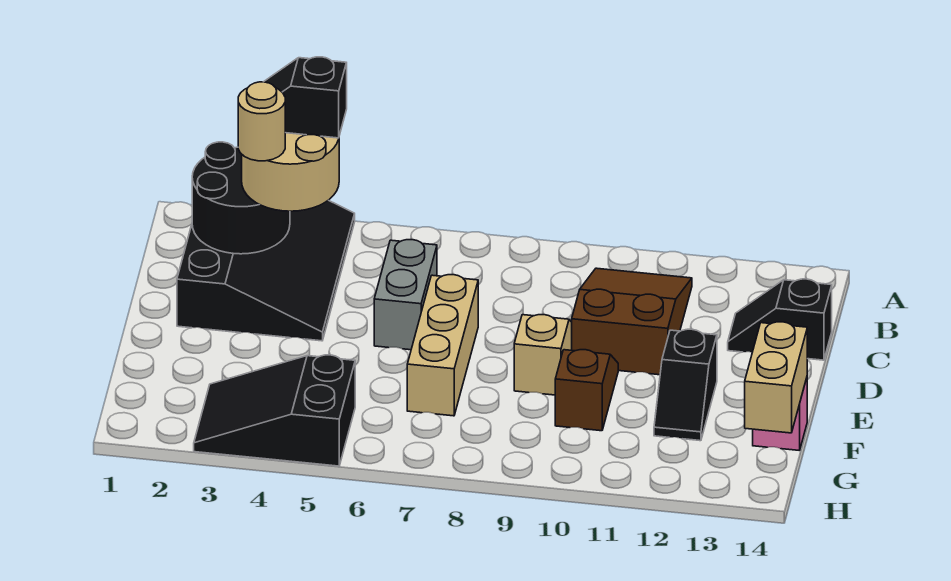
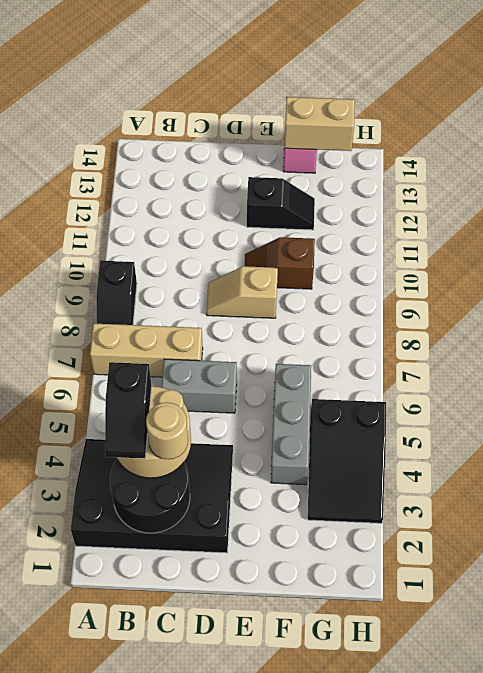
brown 2x3 slope [572,268,692,375] -> none
black 1x2 slope [728,279,832,360] -> black 1x2 slope moved to [97,261,137,325]
tan 1x3 brick [407,275,478,416] -> tan 1x3 brick moved to [90,323,203,377]
none -> grey 1x3 brick [271,364,311,485]

